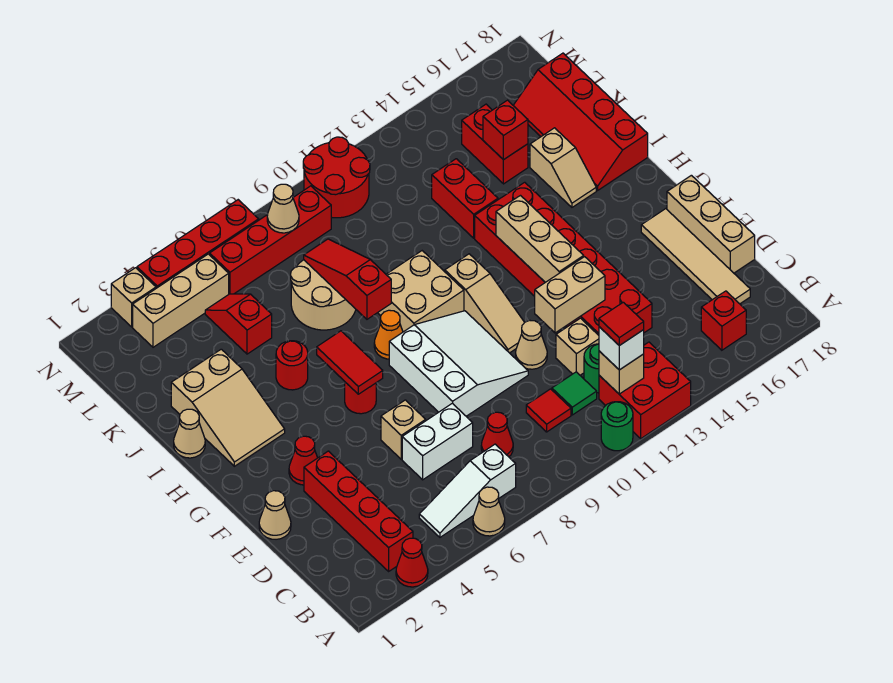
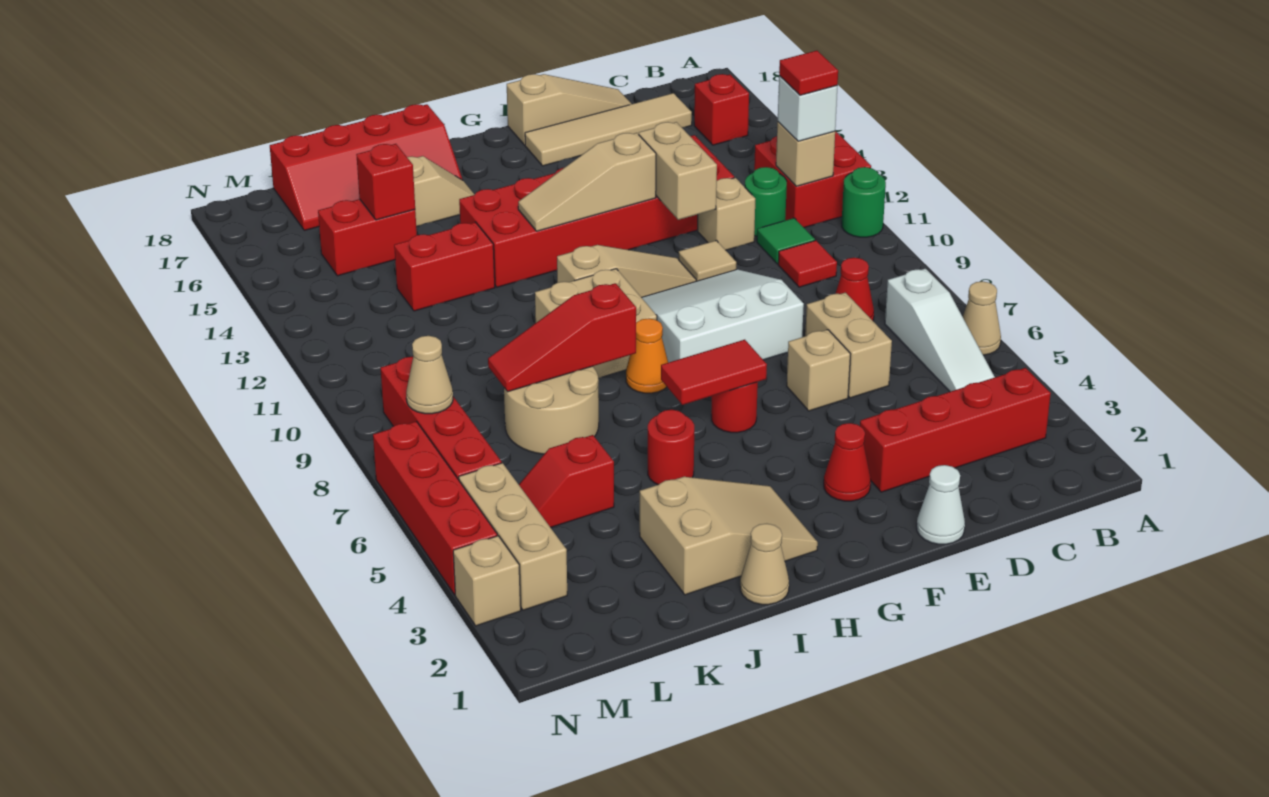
red 1x1 cone [396,538,428,587] -> none
white 1x2 brick [402,403,473,480] -> tan 1x2 brick [805,293,892,398]
tan 1x3 brick [667,175,755,273] -> tan 1x3 slope [507,74,631,145]
tan 1x1 cone [259,491,291,539] -> white 1x1 cone [917,465,965,544]
tan 1x1 cone [516,321,547,369] -> tan 1x1 tile [679,240,736,281]
tan 1x3 brick [496,196,584,282] -> tan 1x3 slope [518,133,656,231]
red 2x2 round brick [303,137,370,218] -> none

